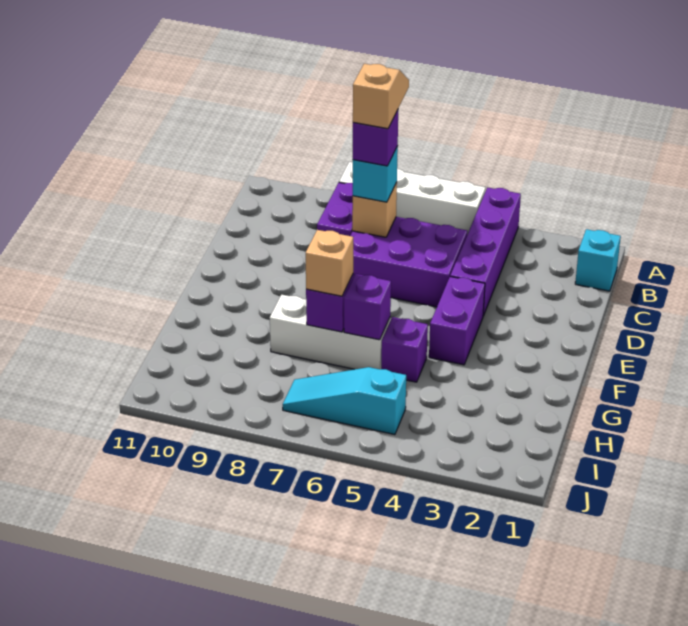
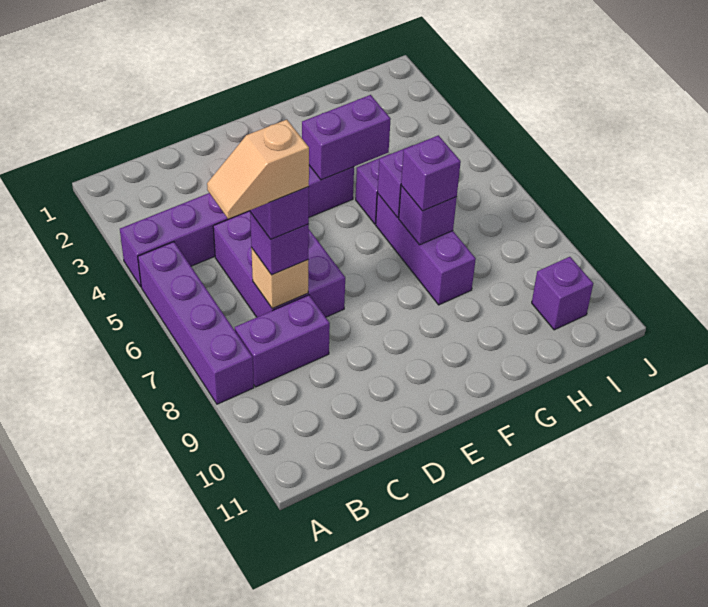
white 1x4 brick [339,162,486,235] -> purple 1x4 brick [138,242,254,404]
cyan 1x1 brick [575,229,621,291] -> none
cyan 1x1 brick [353,146,398,202] -> purple 1x1 brick [250,212,309,275]
none -> purple 1x2 brick [302,95,391,180]
white 1x3 brick [270,295,390,369] -> purple 1x3 brick [376,193,476,305]
tan 1x1 brick [306,230,353,296] -> purple 1x1 brick [401,135,461,211]
cyan 1x3 slope [283,367,406,435] -> none
none -> purple 1x1 brick [532,257,593,330]

